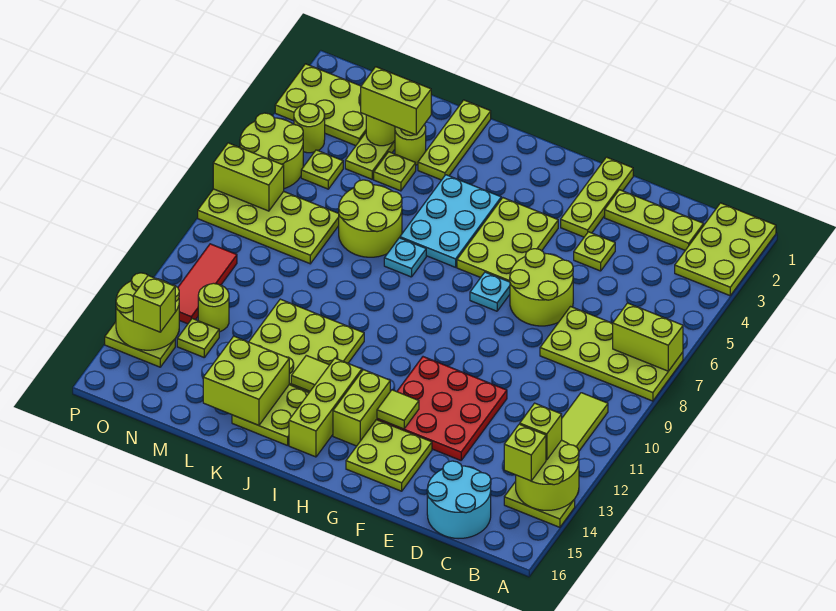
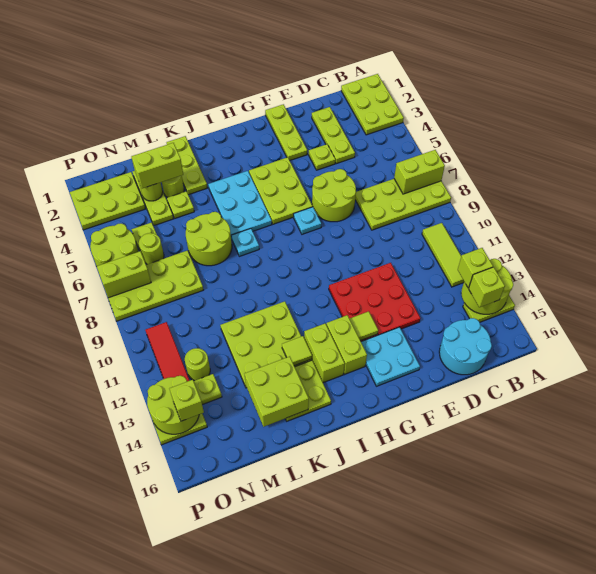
lime 1x3 plate [605,190,704,250] -> lime 1x3 plate turned to [312,107,355,164]
lime 2x2 plate [346,420,432,491] -> cyan 2x2 plate [361,327,420,386]
lime 1x3 brick [289,358,362,457] -> lime 1x2 brick [304,324,345,383]
lime 1x1 round brick [294,104,325,153] -> lime 1x1 round brick moved to [139,233,164,264]

